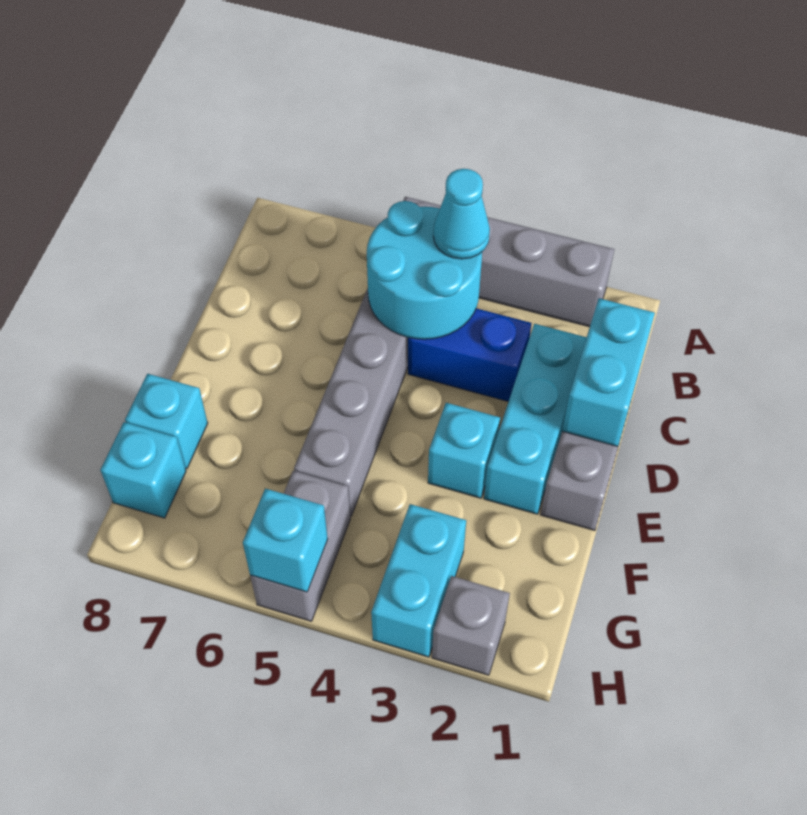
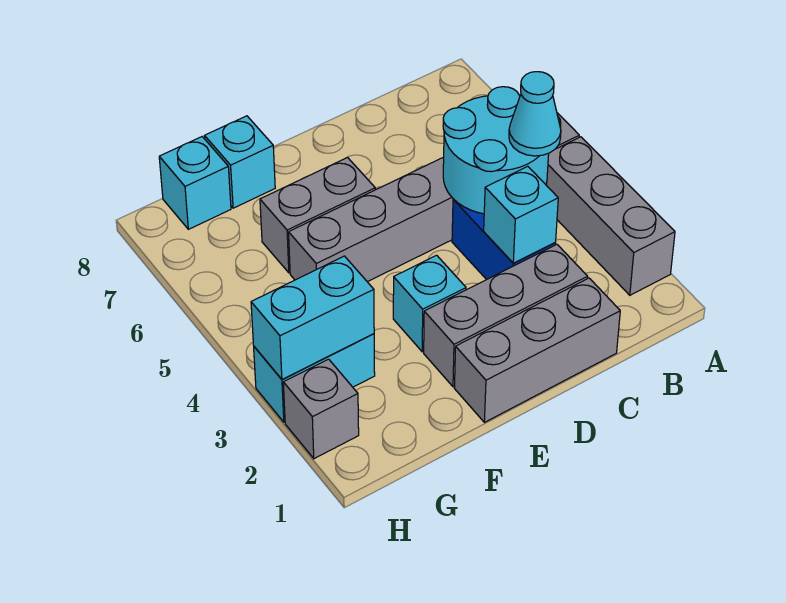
cyan 1x2 brick [562,298,655,447] -> cyan 1x2 brick moved to [251,256,374,379]
cyan 1x3 brick [484,324,587,514] -> grey 1x3 brick [424,244,588,387]
grey 1x2 brick [250,471,350,621] -> grey 1x2 brick moved to [260,157,375,273]
cyan 1x1 brick [243,489,328,592] -> cyan 1x1 brick moved to [484,166,558,263]

